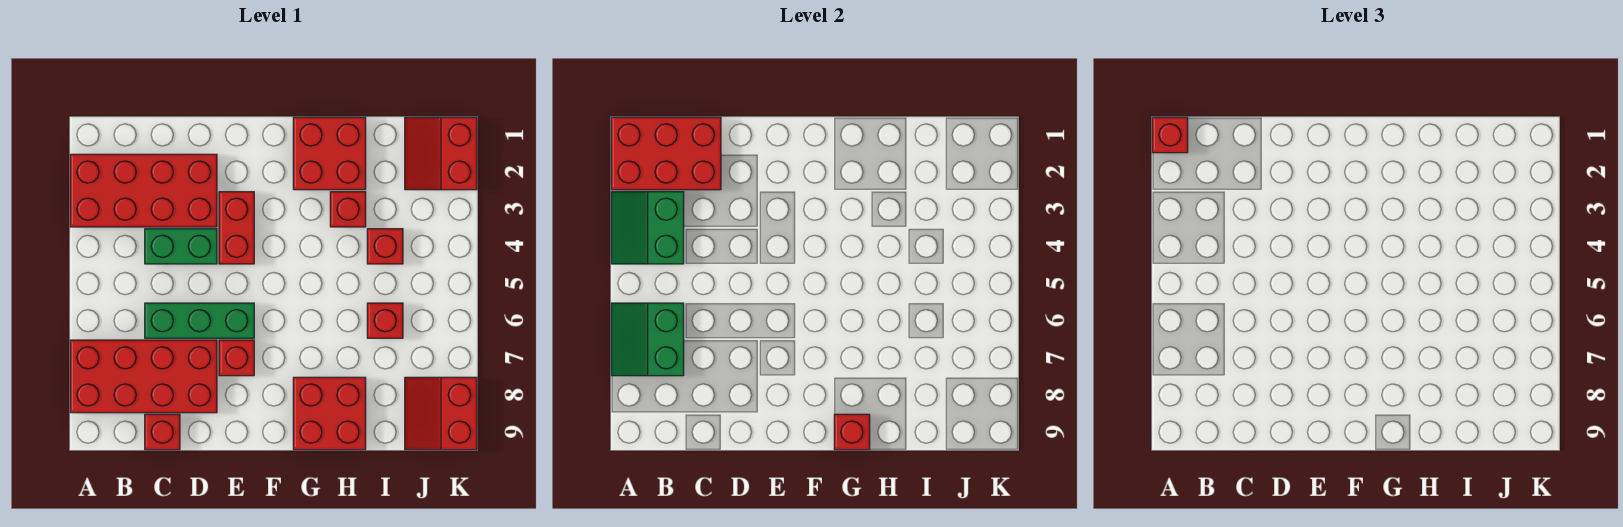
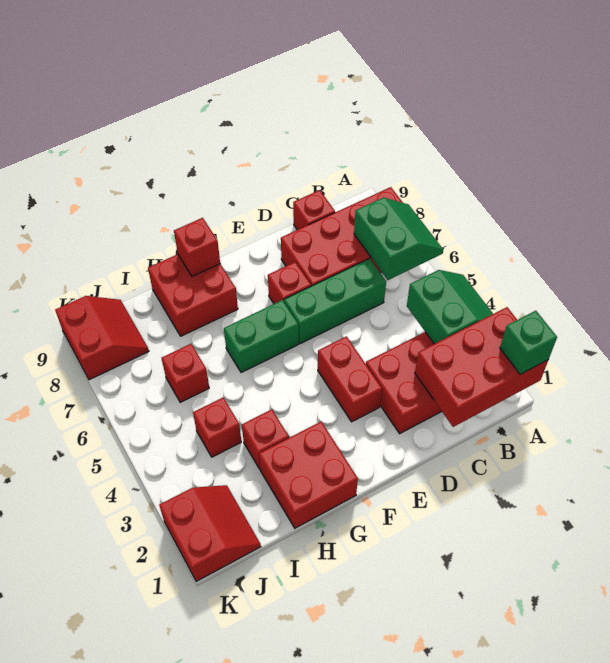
red 1x1 brick [1152,117,1188,153] -> green 1x1 brick [500,311,557,374]
green 1x2 brick [145,229,217,264] -> green 1x2 brick moved to [224,300,299,373]

